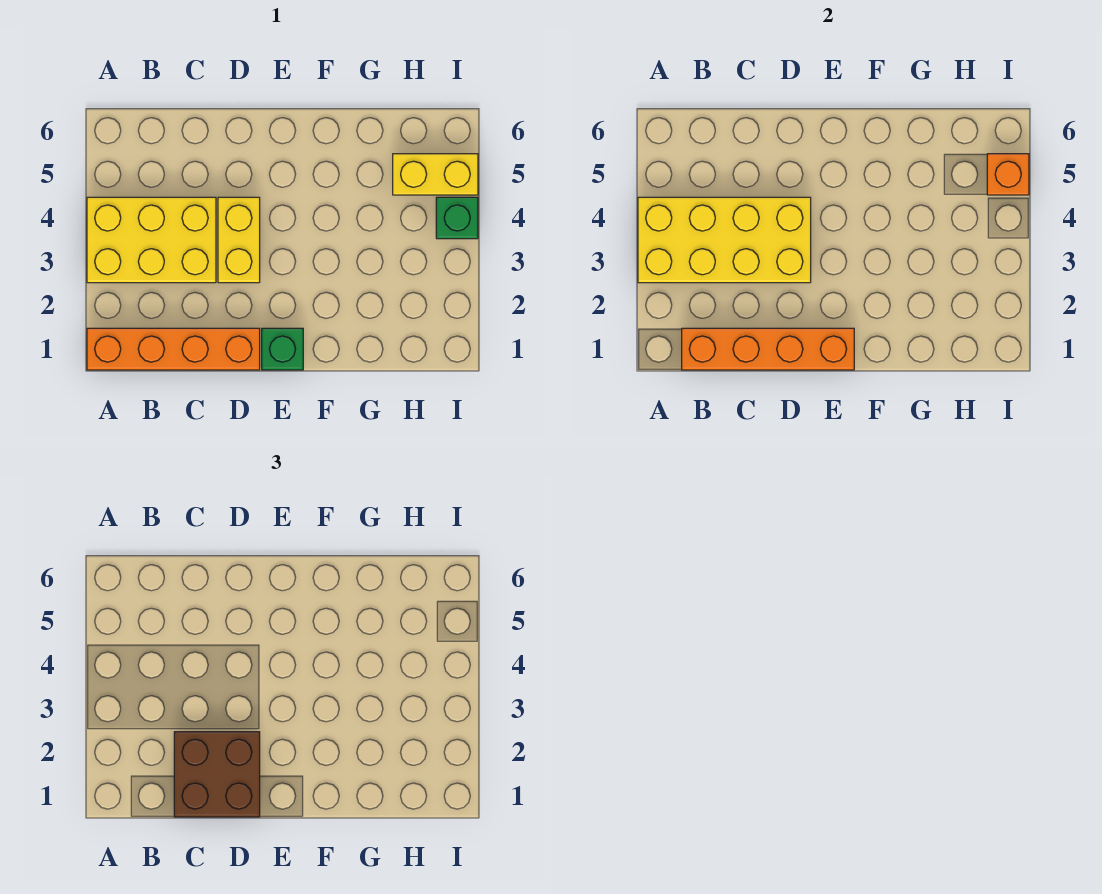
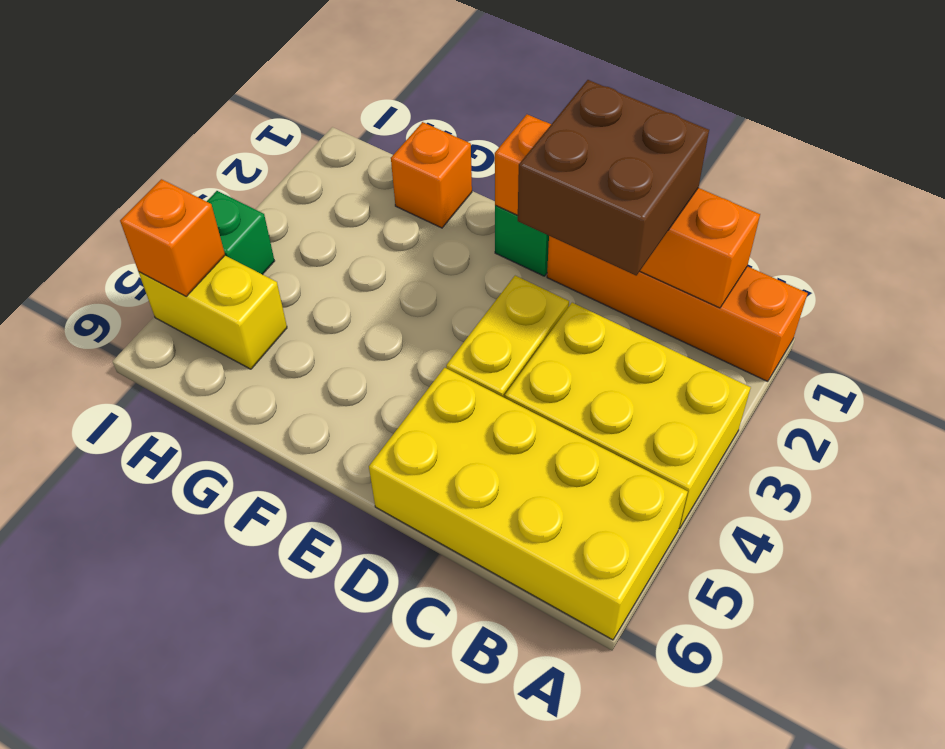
yellow 2x4 brick [638,197,811,283] -> yellow 2x4 brick moved to [369,368,688,640]
none -> orange 1x1 brick [391,122,472,228]

